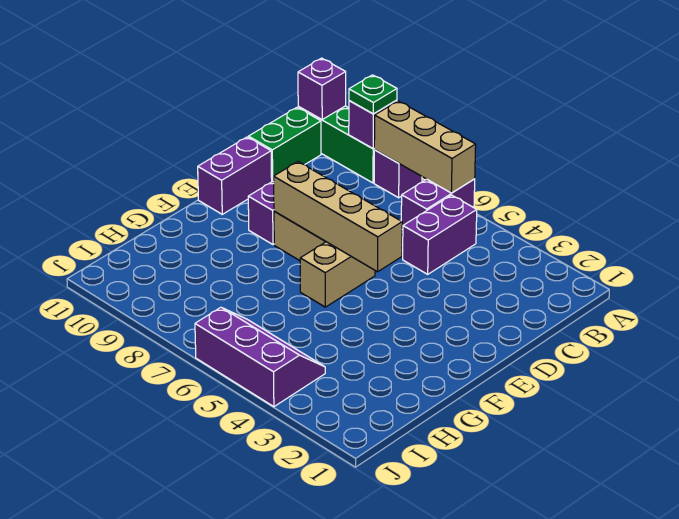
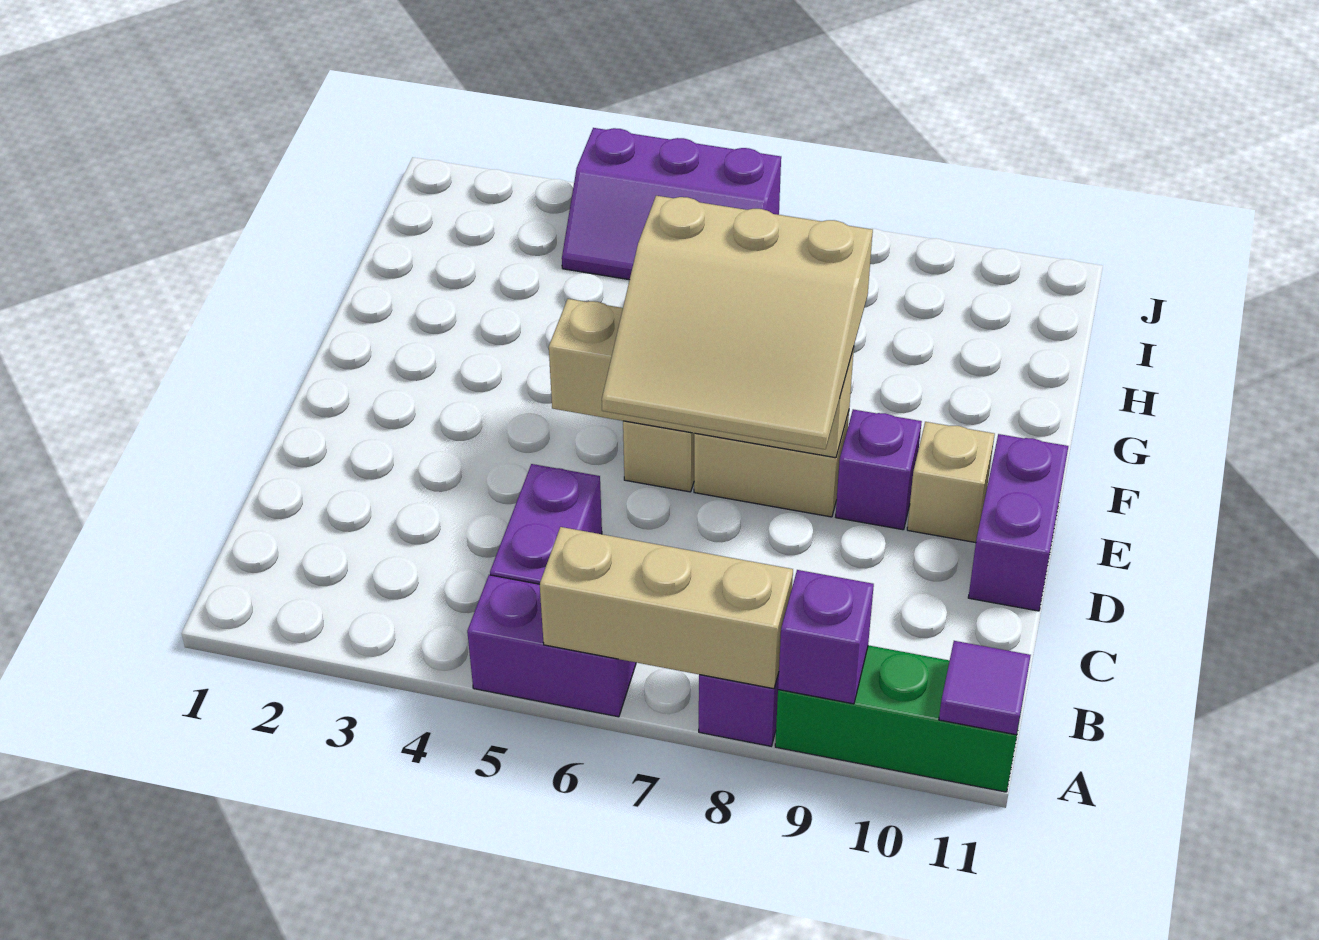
purple 1x2 brick [401,179,475,230] -> purple 1x2 brick turned to [467,575,636,717]
green 1x1 plate [349,75,397,114] -> none
purple 1x1 brick [298,58,346,120] -> purple 1x1 tile [939,641,1031,735]
green 1x2 brick [248,107,321,182] -> none
none -> tan 3x3 slope [602,196,873,449]
none -> tan 1x1 brick [907,422,995,543]

